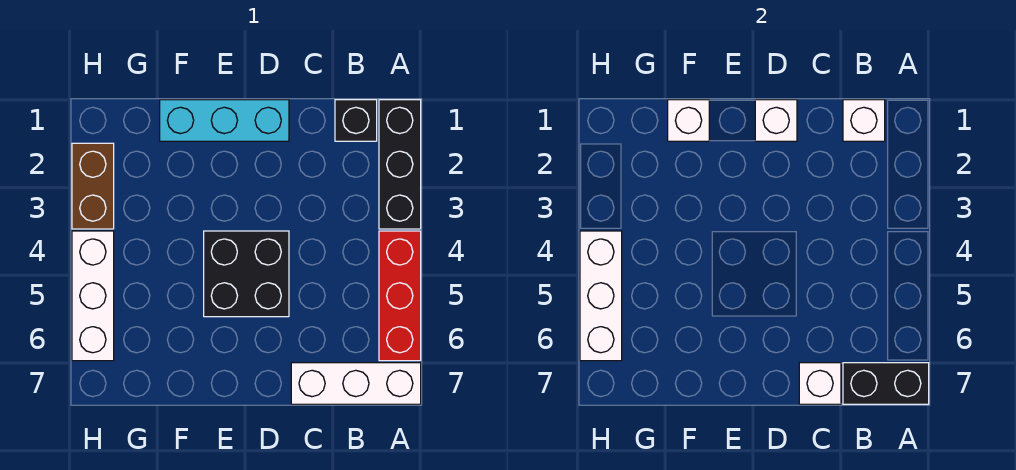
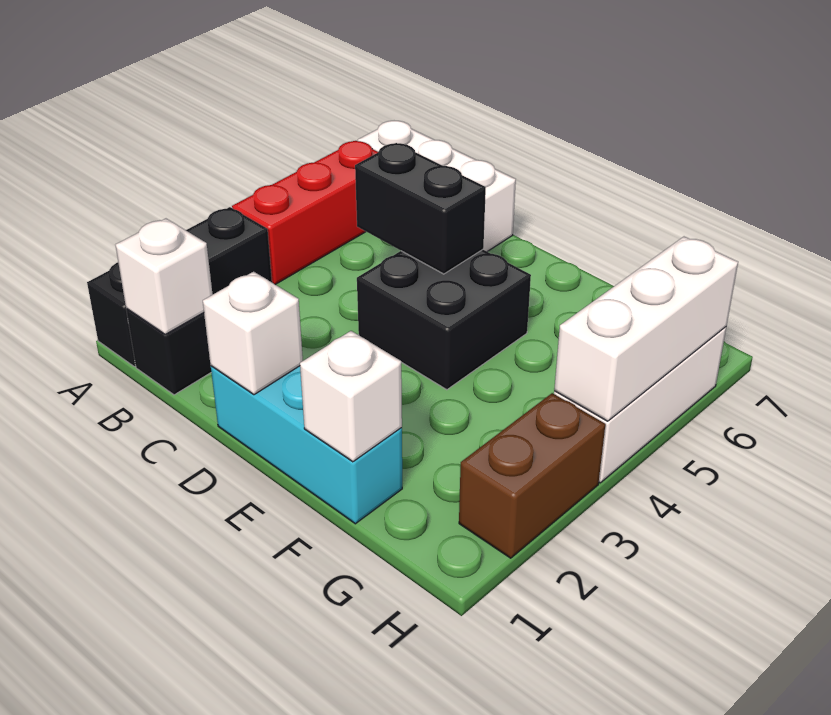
black 1x2 brick [843,363,929,404] -> black 1x2 brick moved to [355,143,486,274]
white 1x1 brick [799,363,841,404] -> none

